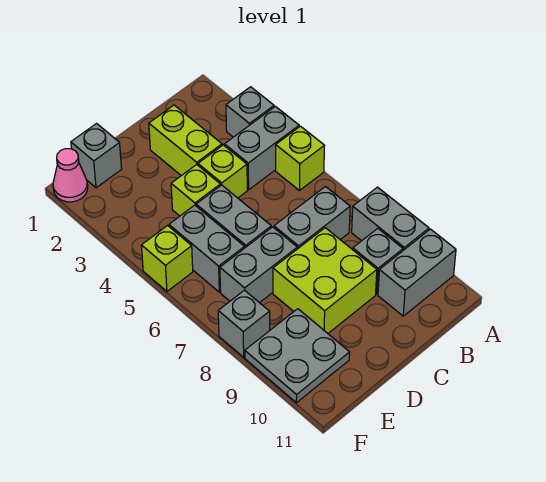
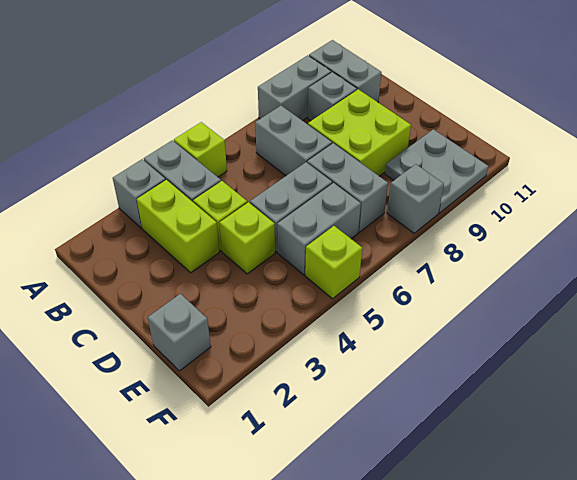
lime 1x2 brick [149,105,222,176] -> lime 1x2 brick turned to [137,180,219,273]
pink 1x1 cone [53,149,88,202] -> none

